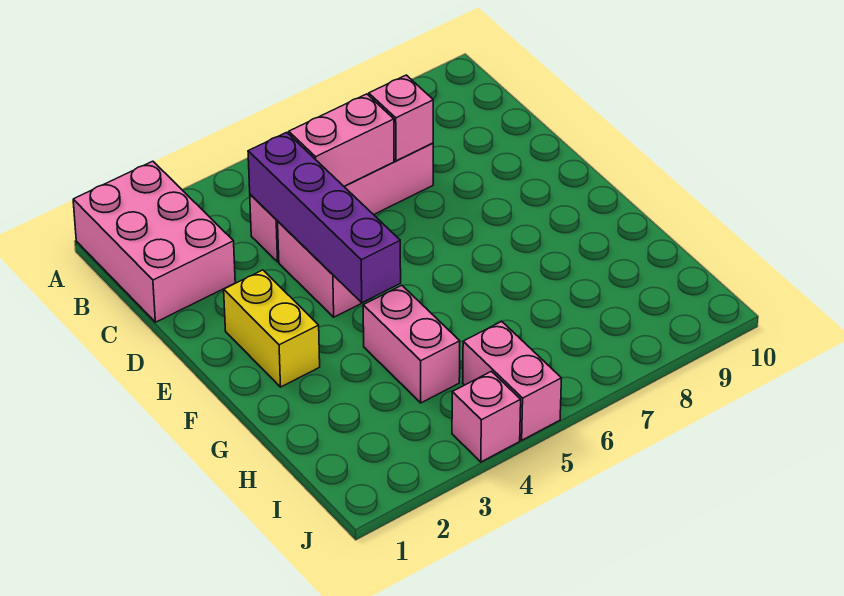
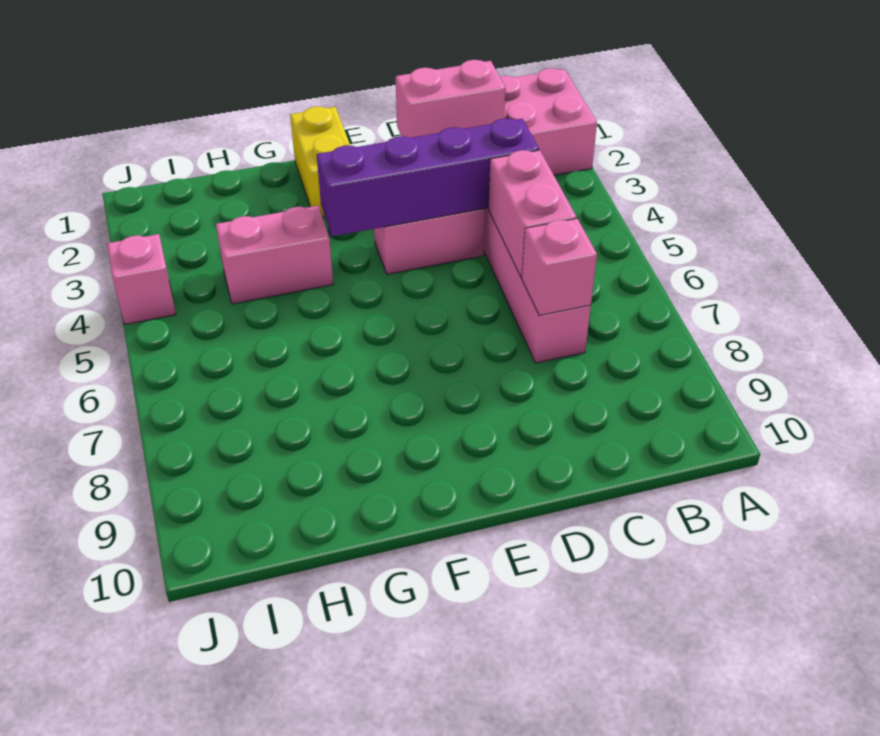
yellow 1x2 brick [224,270,320,387] -> yellow 1x2 brick turned to [290,107,350,217]
pink 1x2 brick [463,321,562,440] -> pink 1x2 brick moved to [396,60,506,138]

